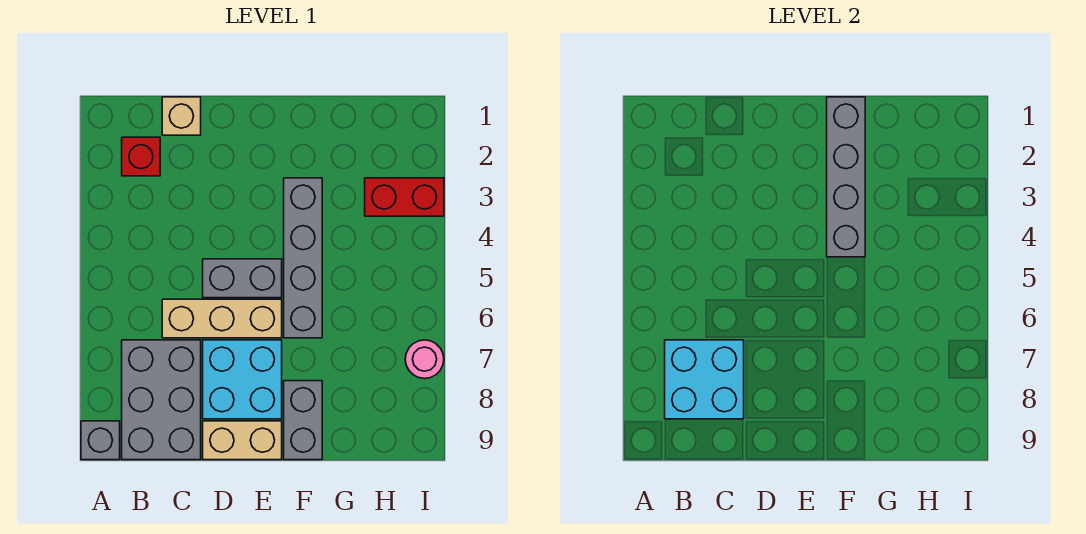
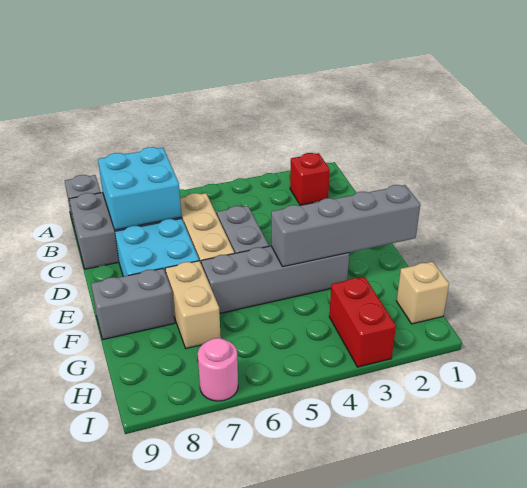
tan 1x1 brick [162,97,201,135] -> tan 1x1 brick moved to [397,262,449,324]
tan 1x2 brick [203,421,282,460] -> tan 1x2 brick moved to [165,261,221,348]

